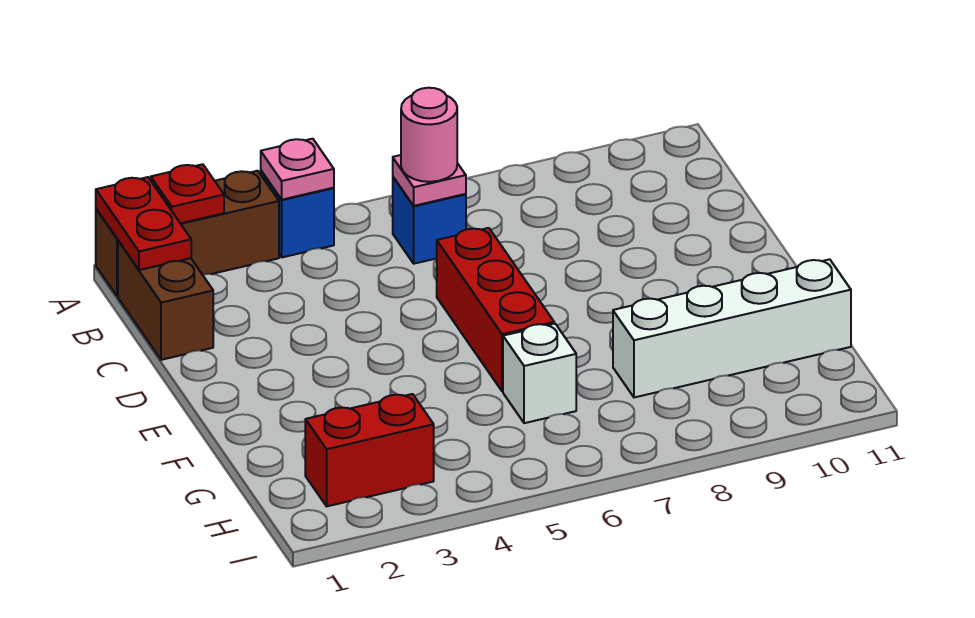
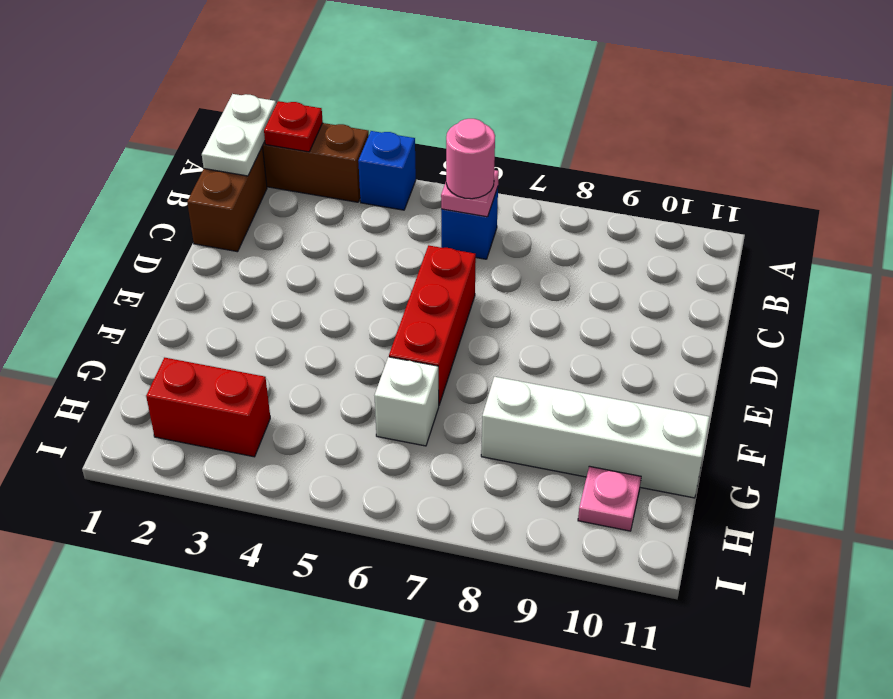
red 1x2 plate [96,177,191,270] -> white 1x2 plate [202,94,276,176]
pink 1x1 plate [261,139,334,200] -> pink 1x1 plate moved to [578,466,641,531]

